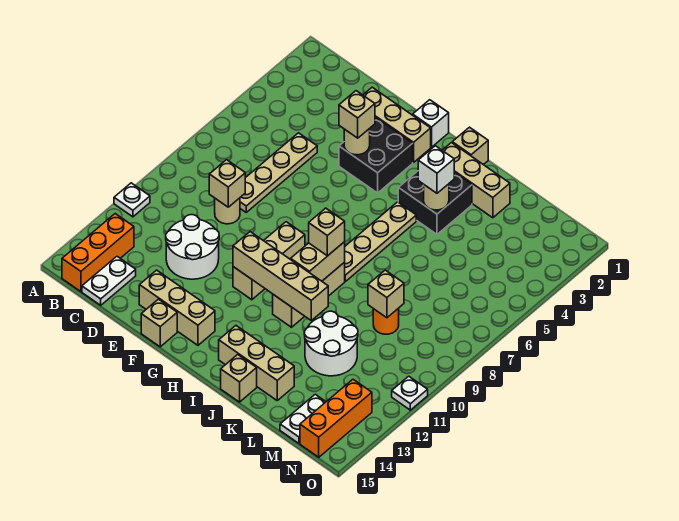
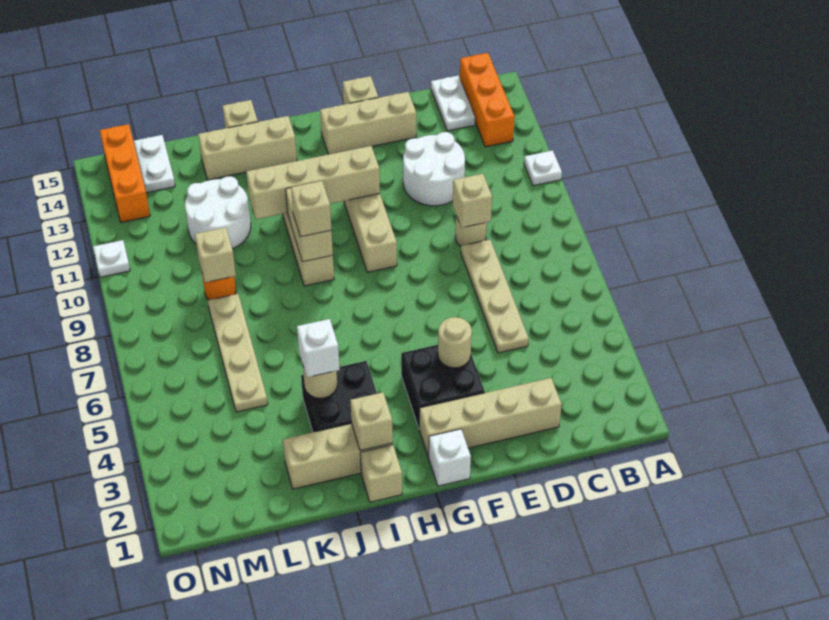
tan 1x3 brick [363,87,431,163] -> tan 1x4 brick [419,378,562,457]
tan 1x1 brick [339,91,375,138] -> tan 1x1 brick moved to [350,392,393,451]
tan 1x4 plate [344,202,416,281] -> tan 1x4 plate moved to [208,294,268,412]

